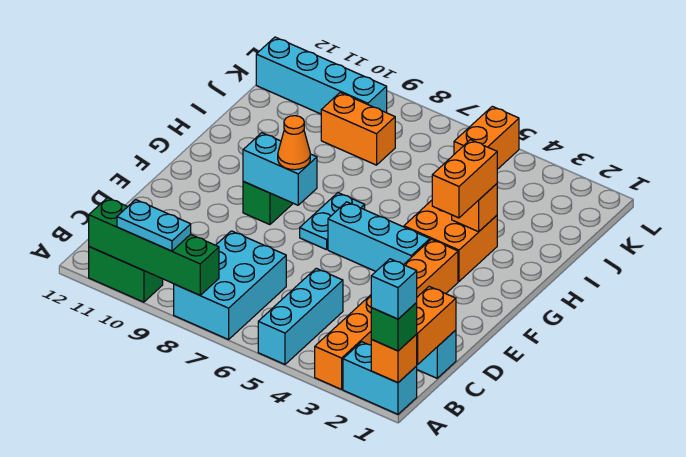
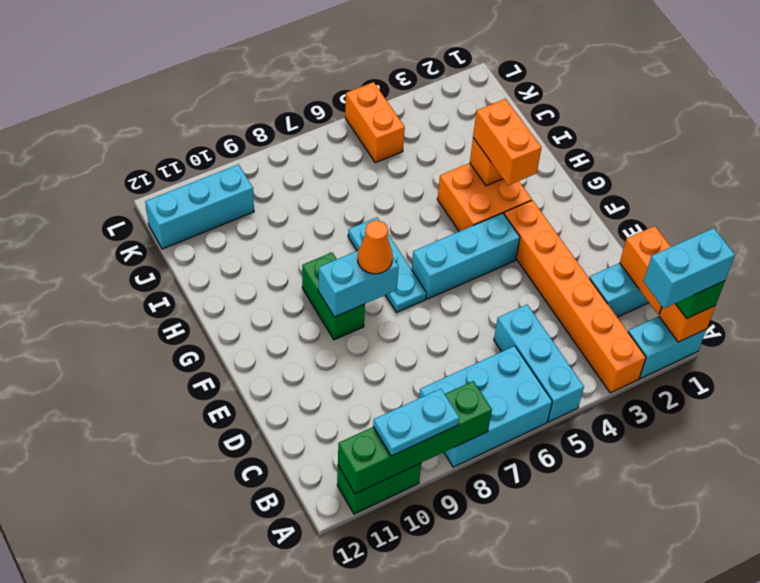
cyan 1x1 brick [371,259,417,319] -> cyan 1x2 brick [644,228,735,308]
cyan 2x3 brick [174,231,286,340] -> cyan 2x3 brick turned to [419,346,552,467]
cyan 1x2 plate [300,193,365,250] -> cyan 1x3 plate [348,217,426,312]
orange 1x2 brick [321,93,395,165] -> none
cyan 1x4 brick [256,37,387,114] -> cyan 1x3 brick [145,164,254,249]

